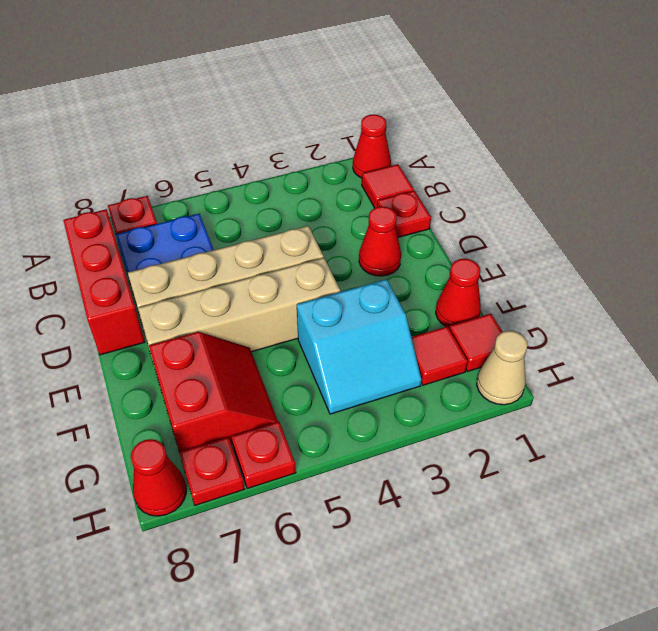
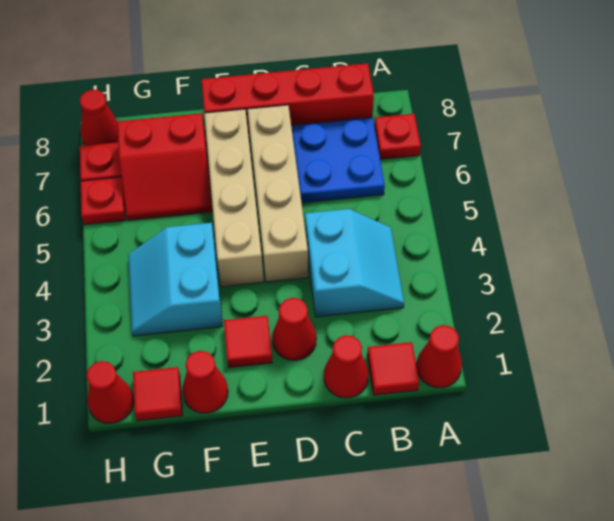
none -> cyan 2x2 slope [305,209,404,317]
red 1x3 brick [63,209,145,355] -> red 1x4 brick [201,63,374,138]
red 1x1 plate [377,191,431,237] -> red 1x1 cone [324,335,368,398]
red 1x1 tile [411,326,468,385] -> red 1x1 tile moved to [224,316,273,368]
tan 1x1 cone [477,331,528,405] -> red 1x1 cone [86,361,134,423]

